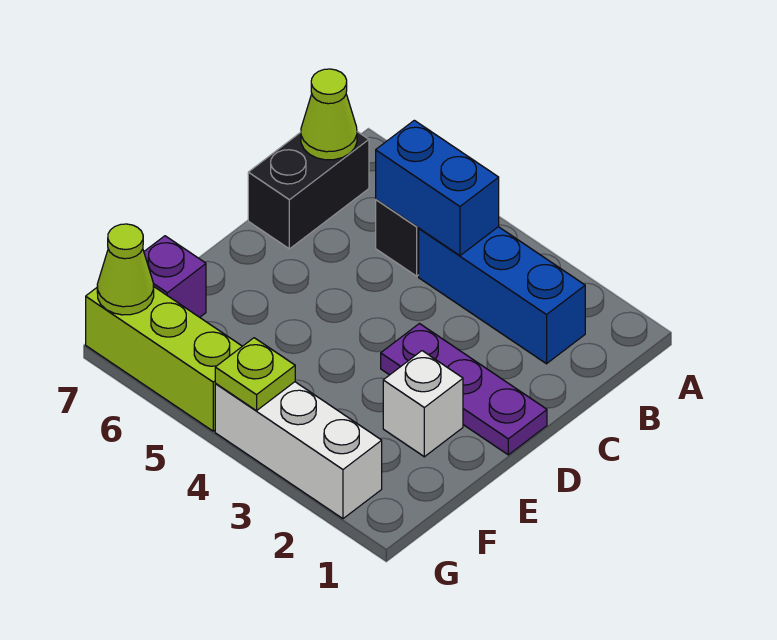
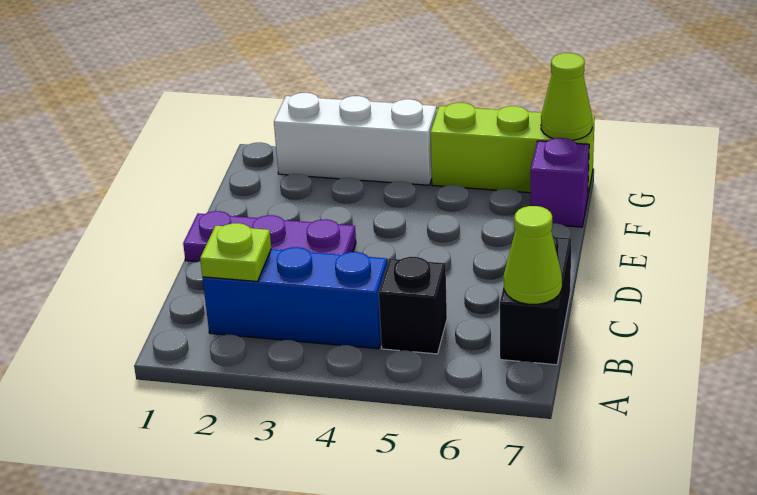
blue 1x2 brick [376,120,499,256] -> none
white 1x1 brick [383,351,463,457] -> none
lime 1x1 plate [215,338,295,411] -> lime 1x1 plate moved to [200,223,271,281]

